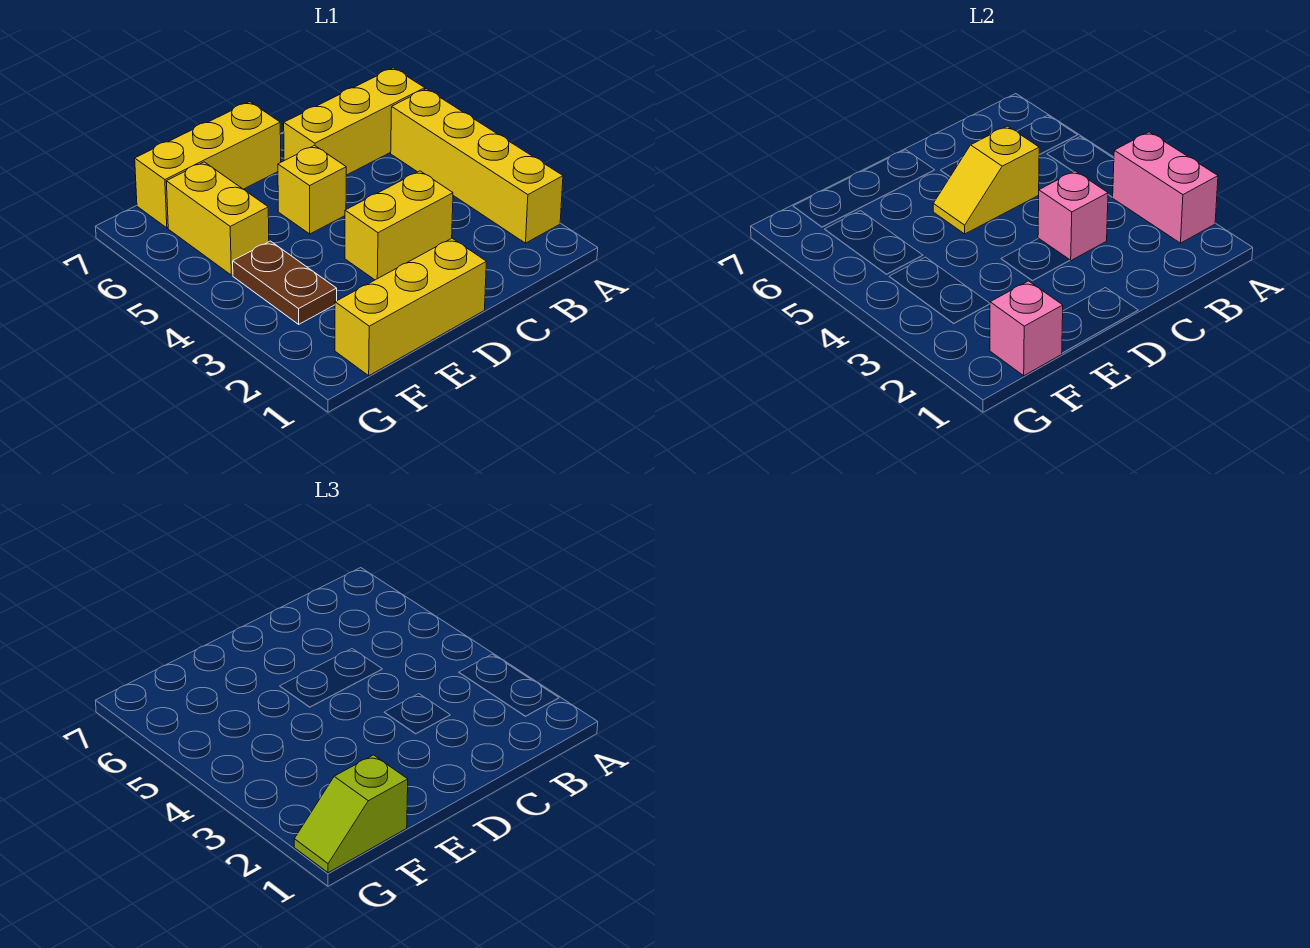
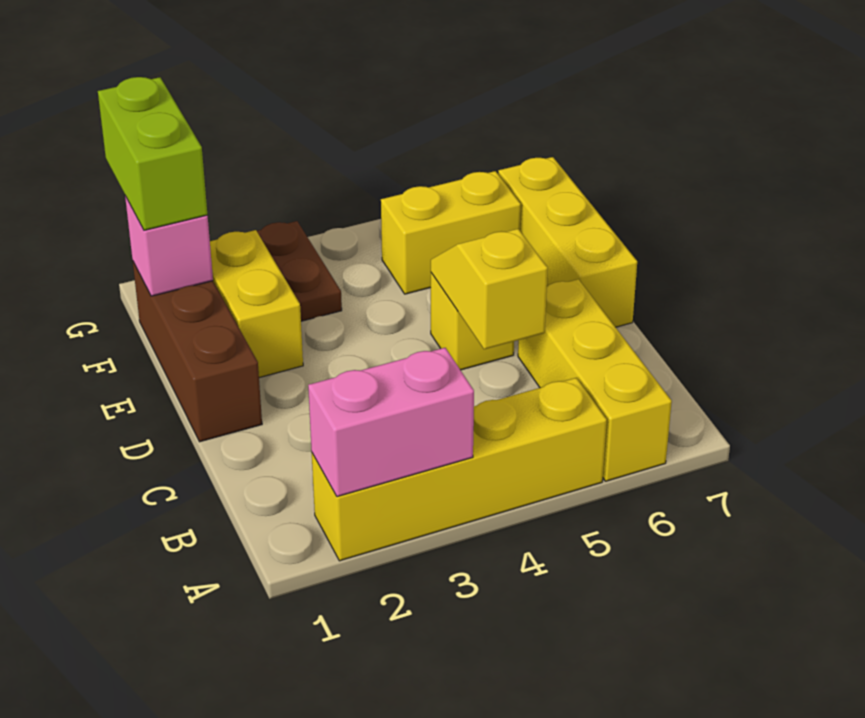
yellow 1x2 brick [345,171,453,280] -> yellow 1x2 brick moved to [210,230,303,378]
pink 1x1 brick [1038,171,1108,260] -> none
yellow 1x3 brick [335,238,486,376] -> brown 1x3 brick [133,262,262,442]
lime 1x2 slope [294,755,408,873] -> lime 1x2 brick [98,77,207,230]
brown 1x2 plate [233,241,337,324] -> brown 1x2 plate turned to [257,221,342,321]

